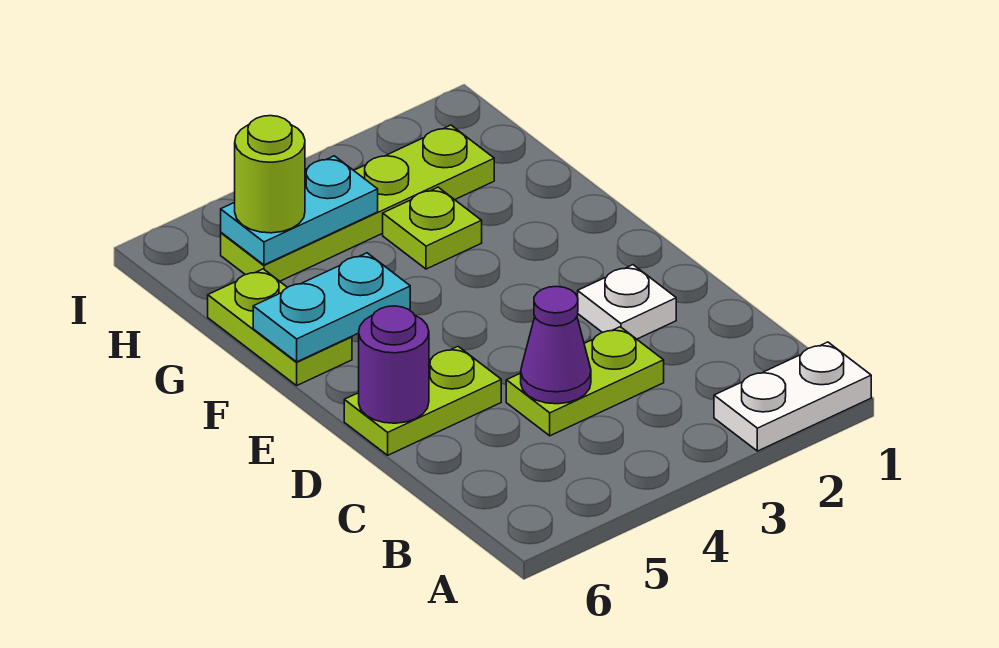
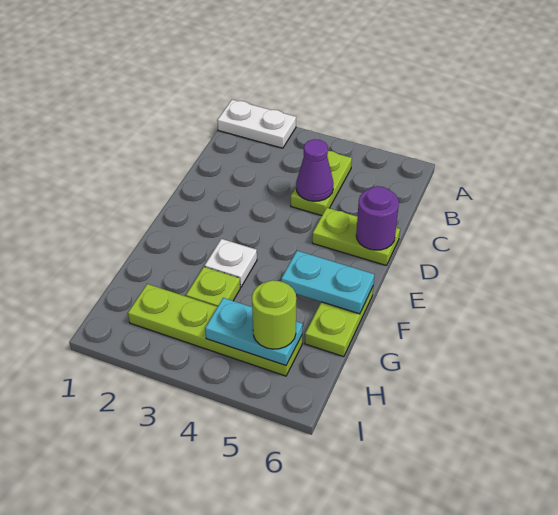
lime 1x2 plate [506,327,664,436] -> lime 1x2 plate turned to [291,151,352,216]
white 1x1 plate [578,265,676,339] -> white 1x1 plate moved to [205,239,257,287]

